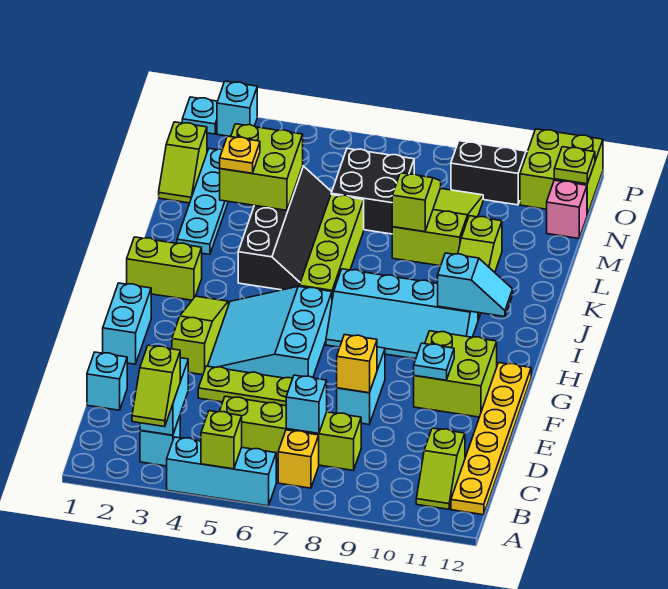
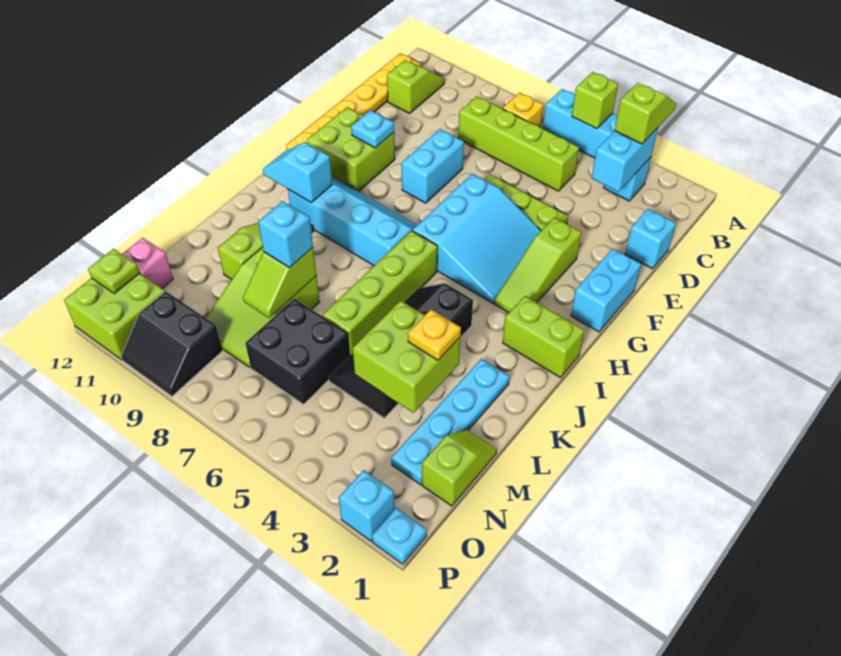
cyan 1x1 brick [286,375,327,434] -> cyan 1x1 brick moved to [258,201,313,267]
yellow 1x1 brick [337,335,377,393] -> none

